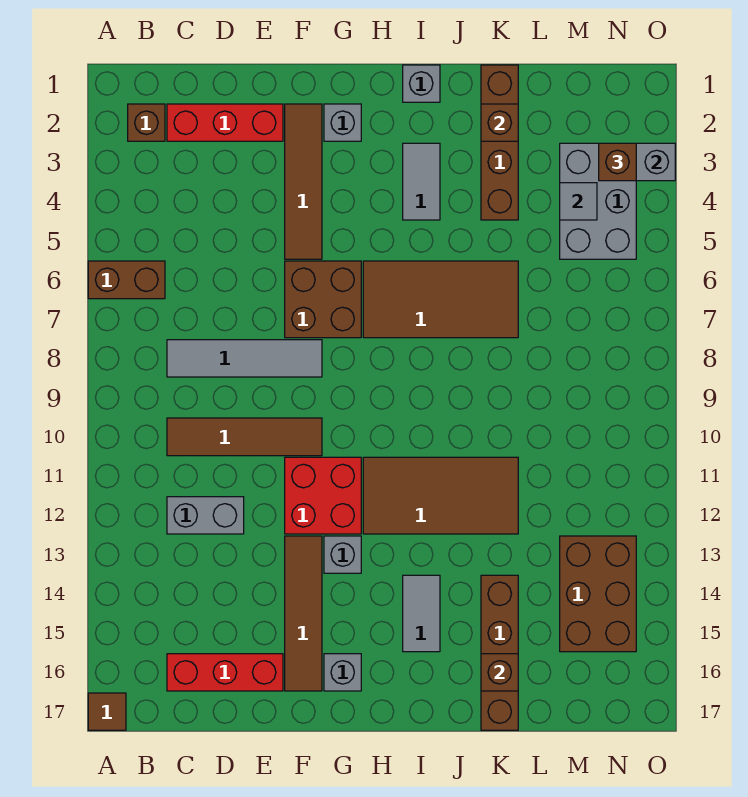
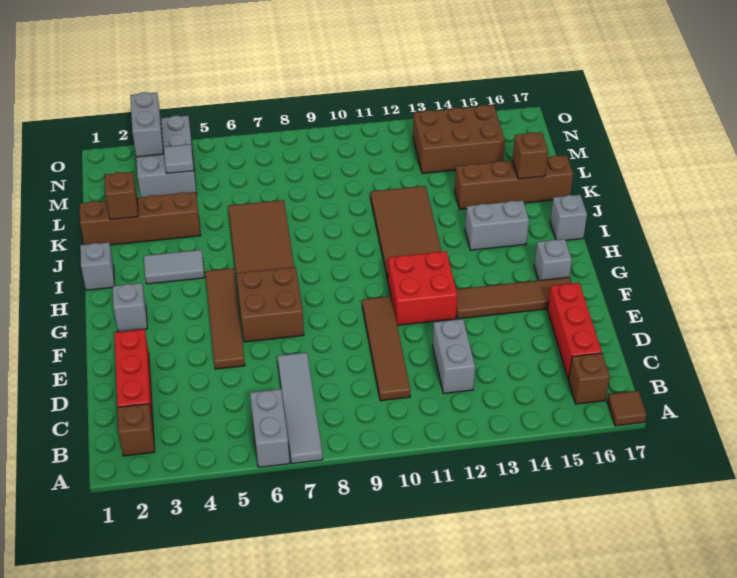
brown 1x2 brick [88,261,165,299] -> grey 1x2 brick [250,389,290,468]
grey 1x4 tile [167,340,322,377] -> grey 1x4 tile moved to [277,352,323,464]
brown 1x4 tile [285,104,322,259] -> brown 1x4 tile turned to [205,268,245,369]
grey 1x1 brick [324,536,361,573] -> grey 1x1 brick moved to [550,195,587,240]
grey 1x2 tile [403,575,440,652] -> grey 1x2 brick [465,200,529,250]
grey 2x3 brick [560,143,636,259] -> grey 2x3 brick turned to [136,115,197,197]
brown 1x1 brick [599,143,636,181] -> brown 1x1 brick moved to [569,353,610,404]

